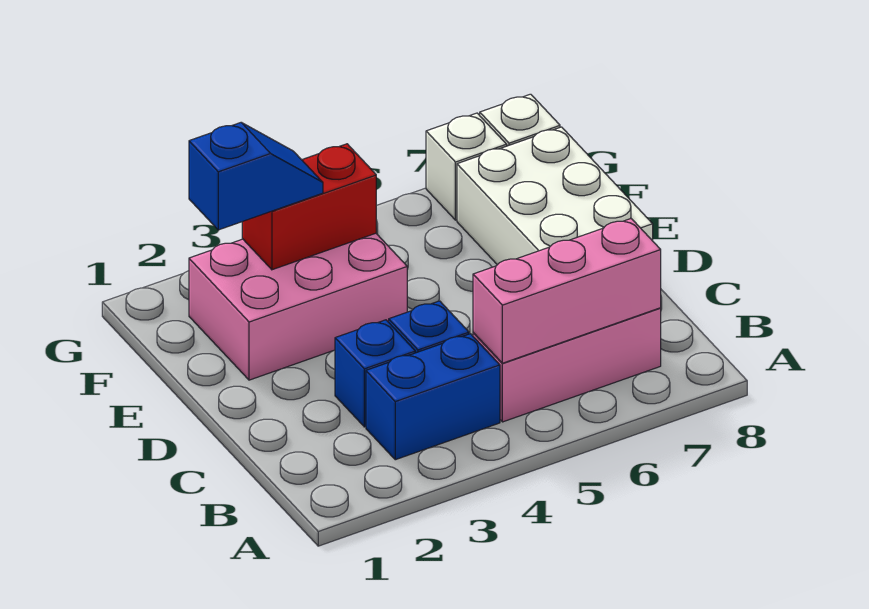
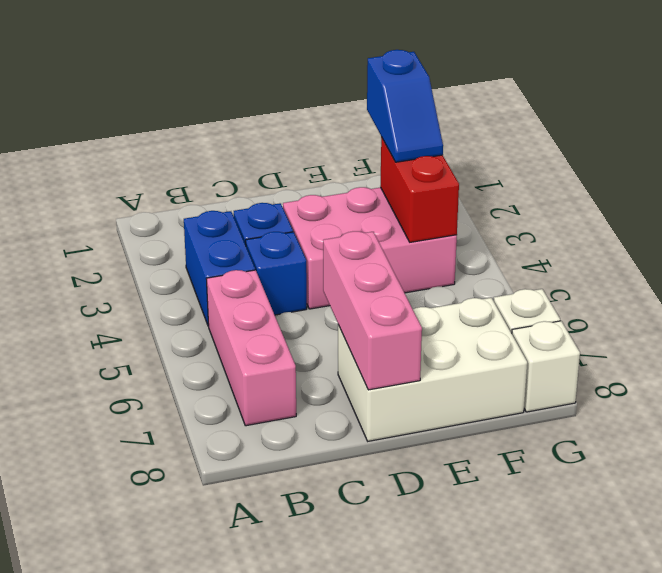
pink 1x3 brick [473,219,661,363] -> pink 1x3 brick moved to [323,231,422,390]
pink 2x3 brick [189,233,407,380] -> pink 2x3 brick turned to [283,187,457,309]

